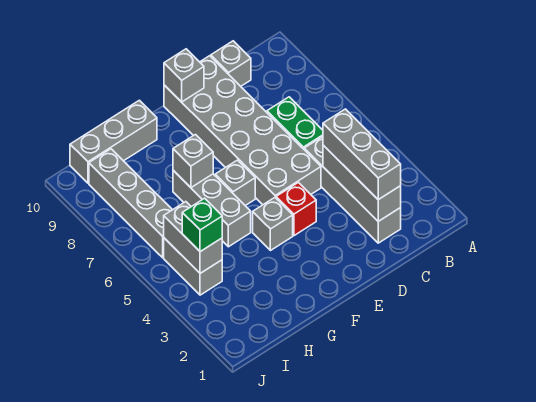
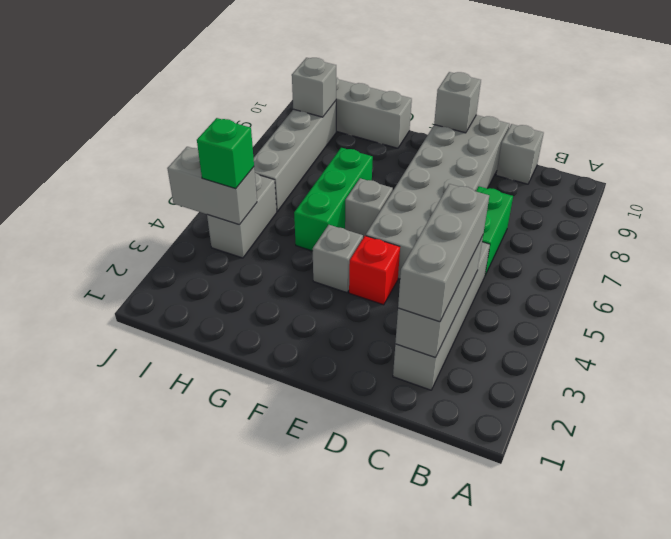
grey 1x3 brick [173,171,251,247] -> green 1x3 brick [294,148,373,251]
grey 1x1 brick [173,135,213,188] -> grey 1x1 brick moved to [292,58,336,117]
grey 1x2 brick [164,202,222,273] -> grey 1x2 brick turned to [167,147,257,225]

